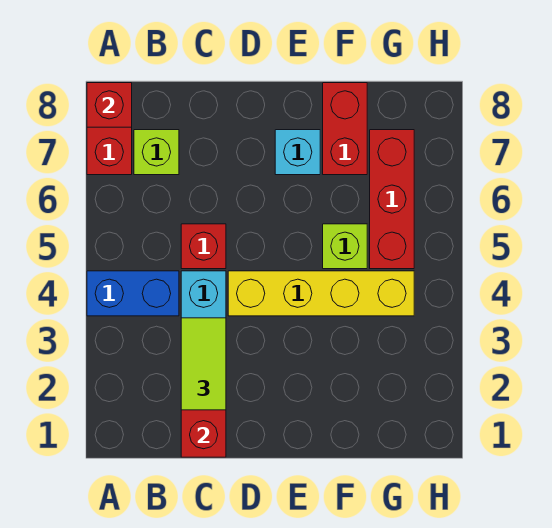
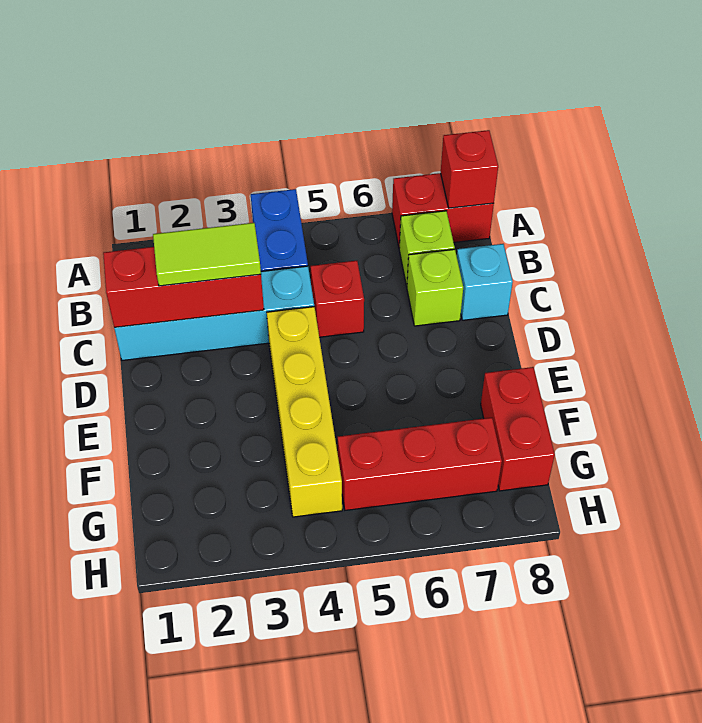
cyan 1x1 brick [275,130,320,175] -> cyan 1x1 brick moved to [457,244,513,320]
lime 1x1 brick [323,224,367,269] -> lime 1x1 brick moved to [407,249,463,326]
red 1x2 brick [323,83,367,175] -> red 1x2 brick turned to [481,367,555,491]

